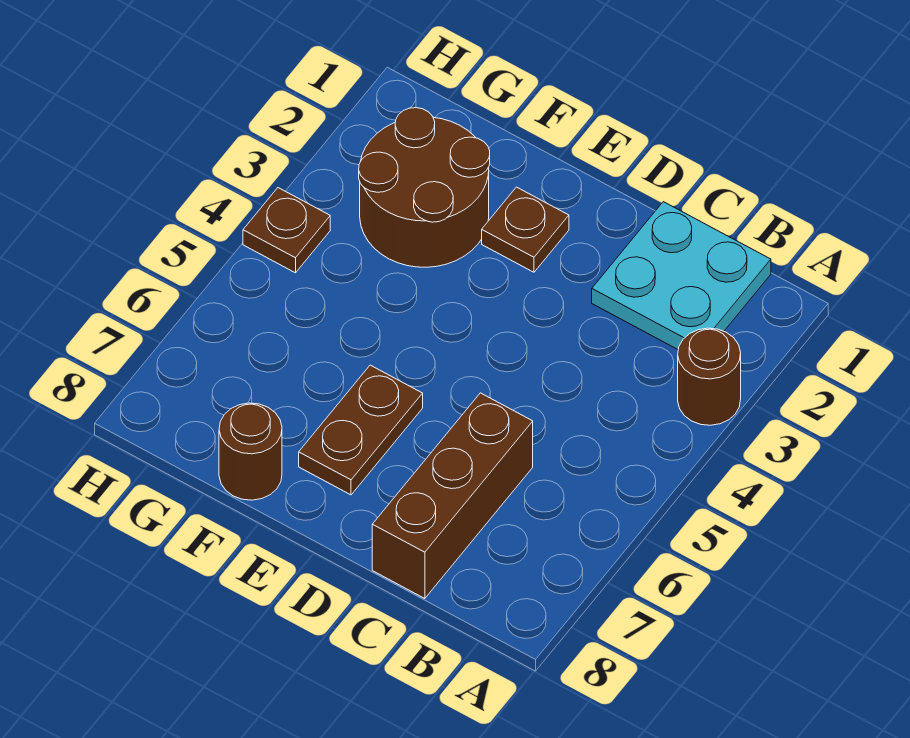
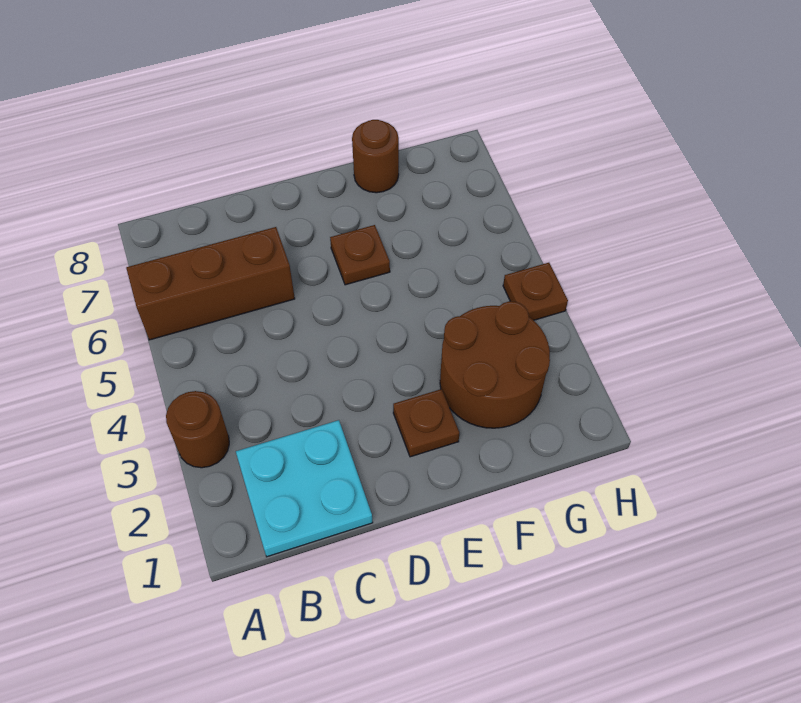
brown 1x3 brick [372,393,533,599] -> brown 1x3 brick turned to [126,227,295,340]
brown 1x2 plate [299,365,423,495] -> brown 1x1 plate [330,225,390,285]

